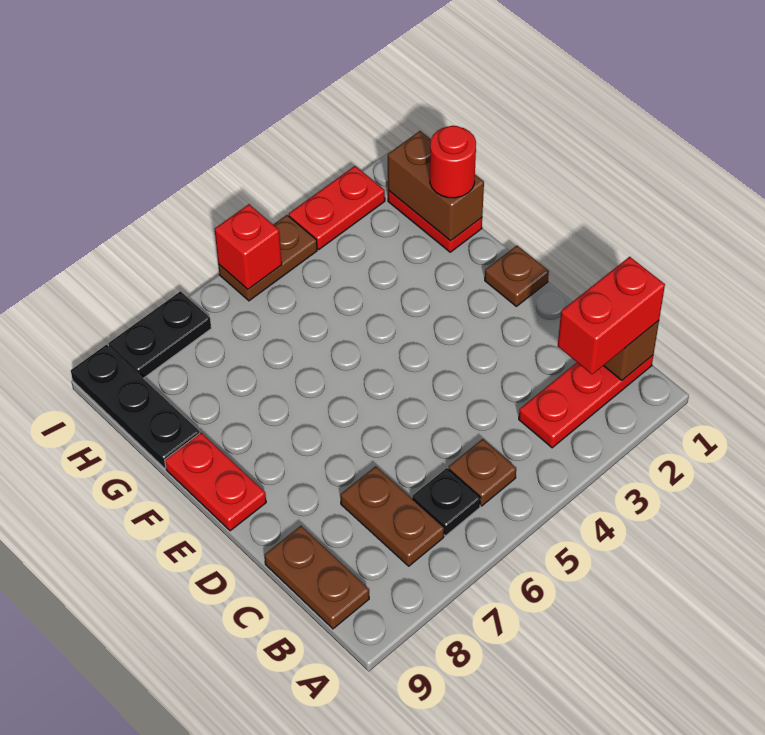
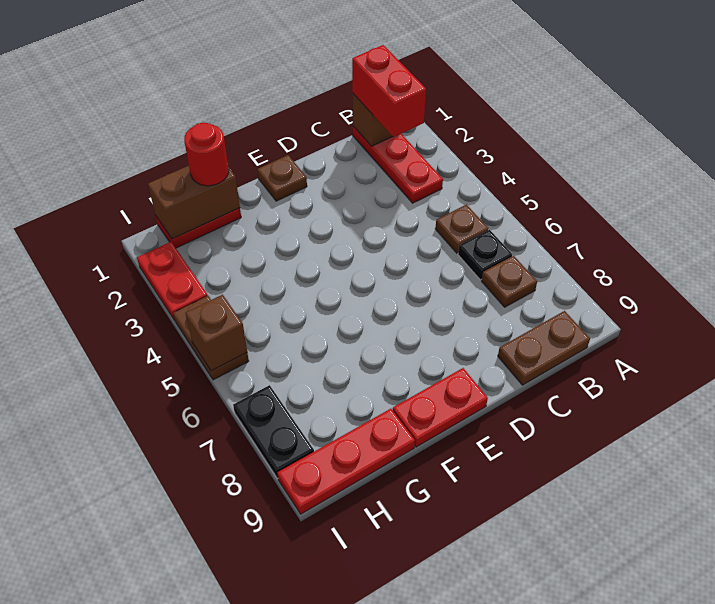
brown 1x2 plate [340,466,444,566] -> brown 1x1 plate [482,256,537,307]
black 1x3 plate [71,345,200,468] -> red 1x3 plate [277,409,415,514]
red 1x1 brick [215,204,282,289] -> brown 1x1 brick [186,295,247,371]

